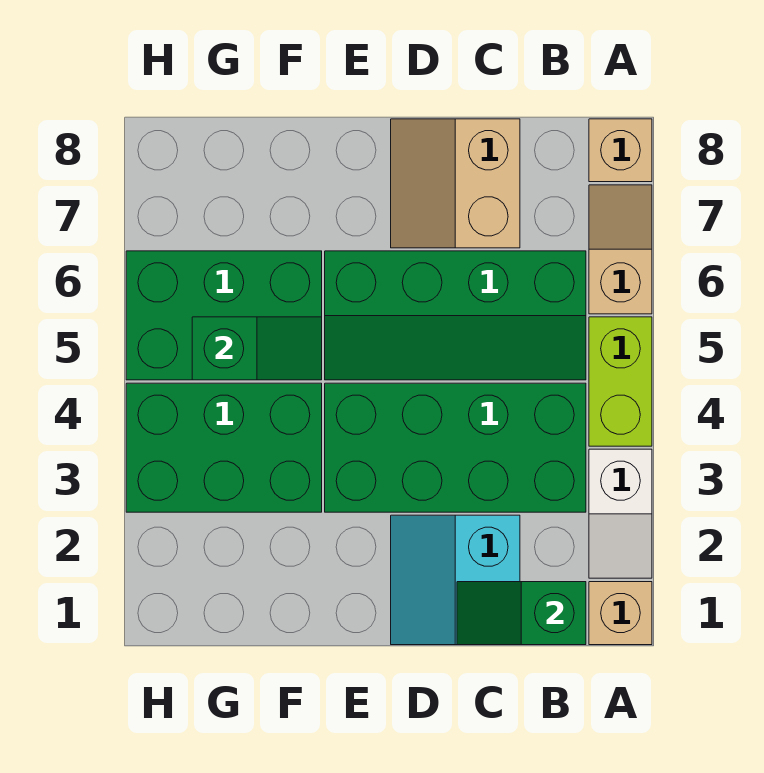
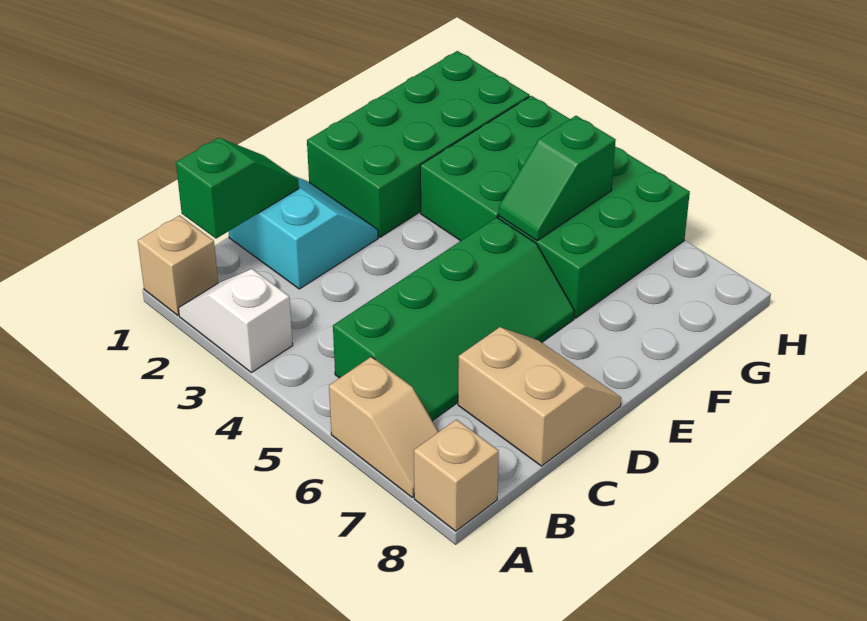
lime 1x2 brick [589,317,652,446] -> none
green 2x4 brick [325,383,586,512] -> green 2x4 brick moved to [307,51,530,237]
green 2x4 slope [325,251,586,380] -> green 2x4 slope turned to [333,217,575,421]

